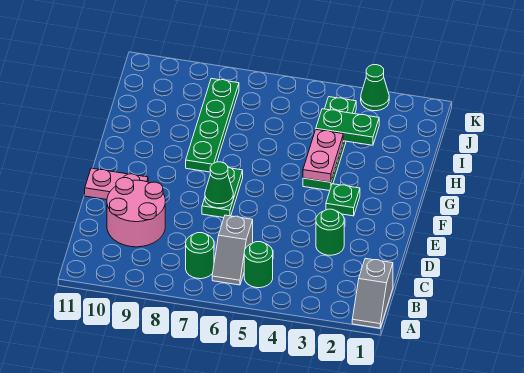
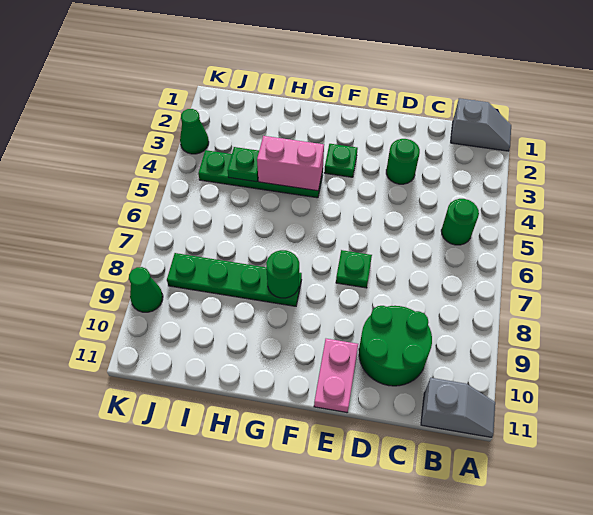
grey 1x2 slope [212,215,253,285] -> grey 1x2 slope moved to [421,378,495,437]
green 1x1 round brick [186,233,214,279] -> green 1x1 round brick moved to [266,250,299,298]
pink 2x2 round brick [107,178,165,247] -> green 2x2 round brick [359,306,432,386]
green 1x2 plate [202,167,243,218] -> green 1x1 plate [336,250,372,288]
green 1x1 cone [205,162,233,208] -> green 1x1 cone moved to [129,267,163,312]
pink 1x2 plate [303,129,343,182] -> pink 1x2 brick [257,136,324,191]
green 1x2 plate [316,109,379,145] -> green 1x1 plate [227,147,259,182]

